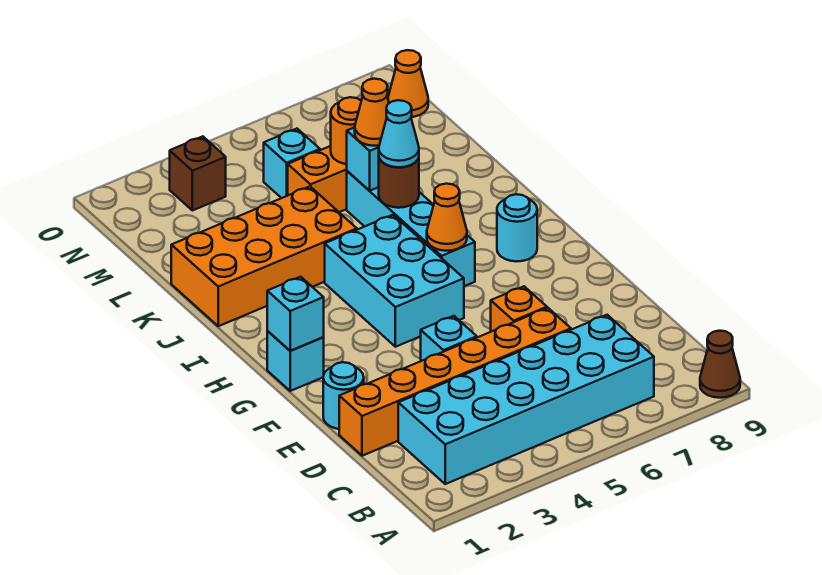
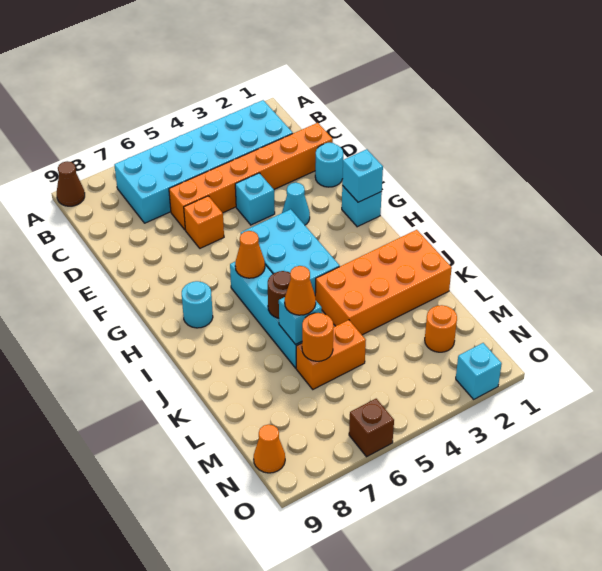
cyan 1x1 cone [379,100,419,167] -> cyan 1x1 cone moved to [282,183,310,225]
none -> orange 1x1 round brick [425,305,457,352]
cyan 1x1 brick [264,129,320,198] -> cyan 1x1 brick moved to [456,343,502,399]
brown 1x1 brick [170,136,226,211] -> brown 1x1 brick moved to [349,399,394,457]

